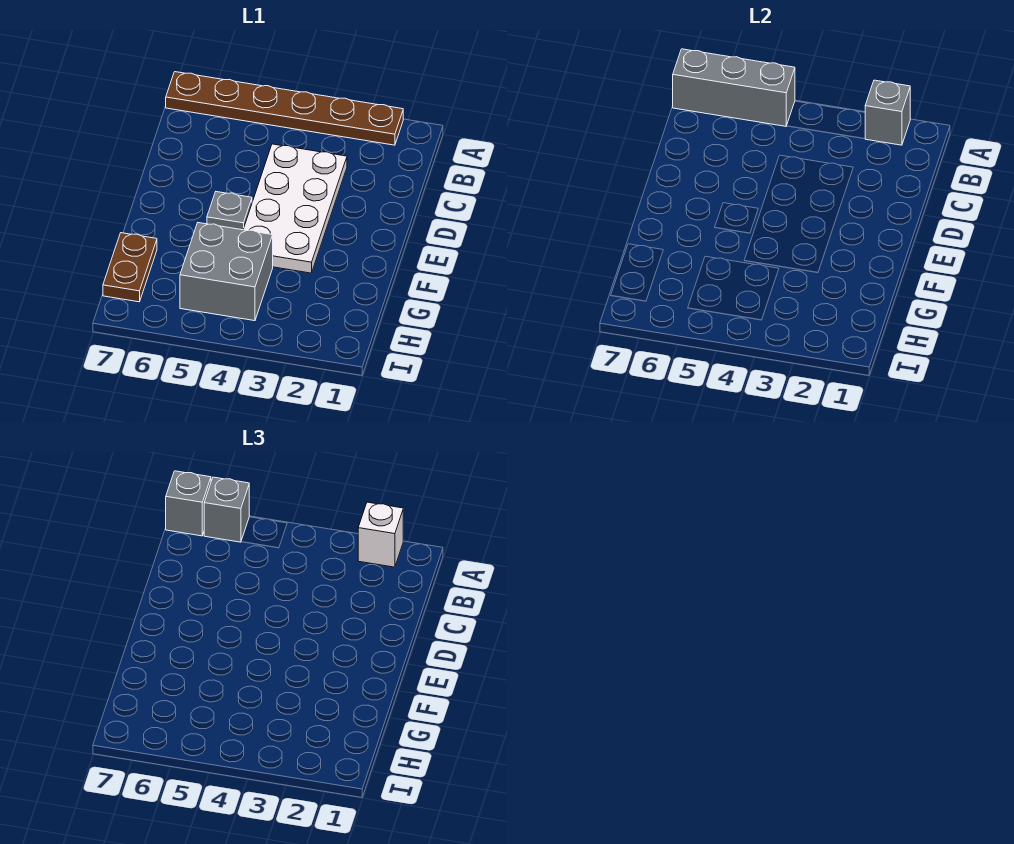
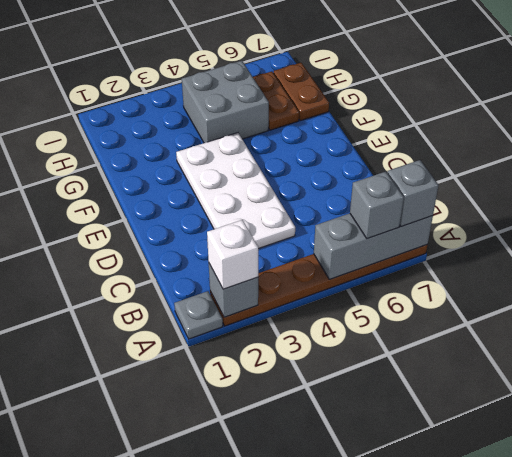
grey 1x1 plate [207,192,252,230] -> grey 1x1 plate moved to [174,291,223,339]
none -> brown 1x2 plate [253,71,299,130]

